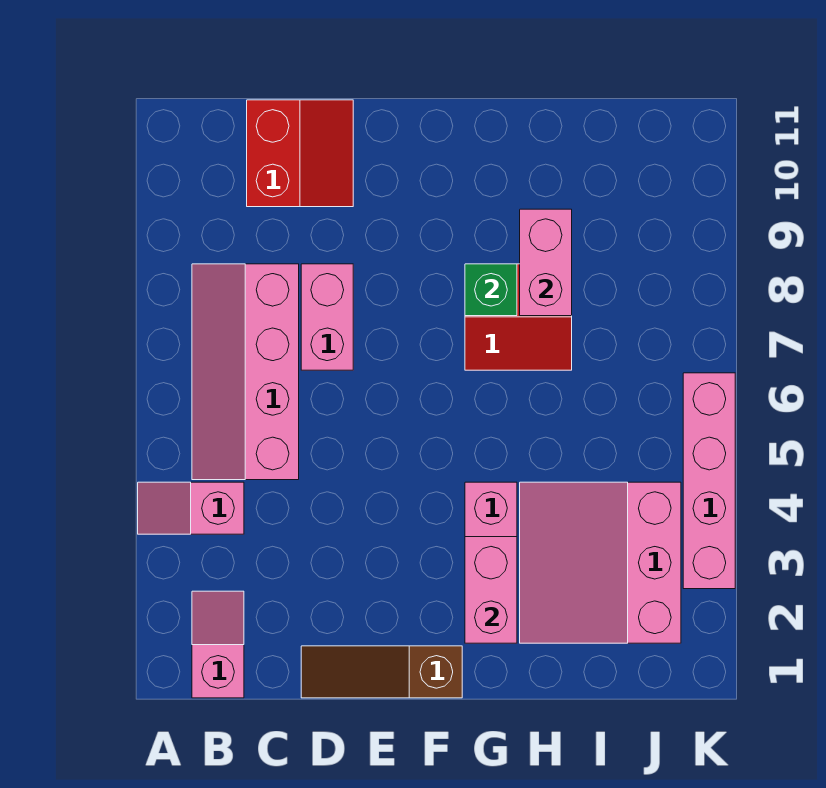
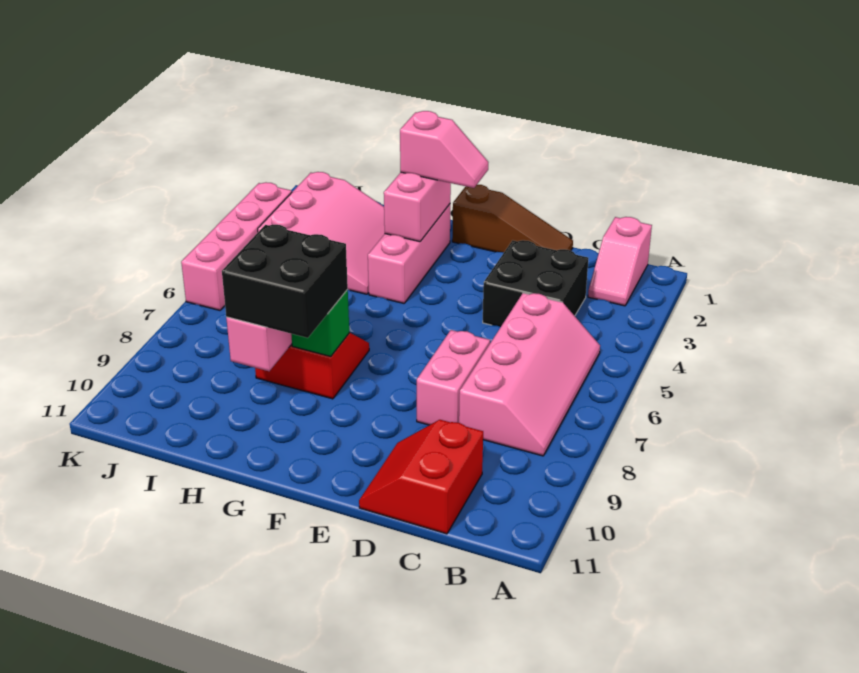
pink 1x2 slope [138,482,244,534] -> pink 1x2 slope moved to [400,111,488,188]
none -> black 2x2 brick [483,240,588,327]
none -> black 2x2 brick [222,225,348,338]

